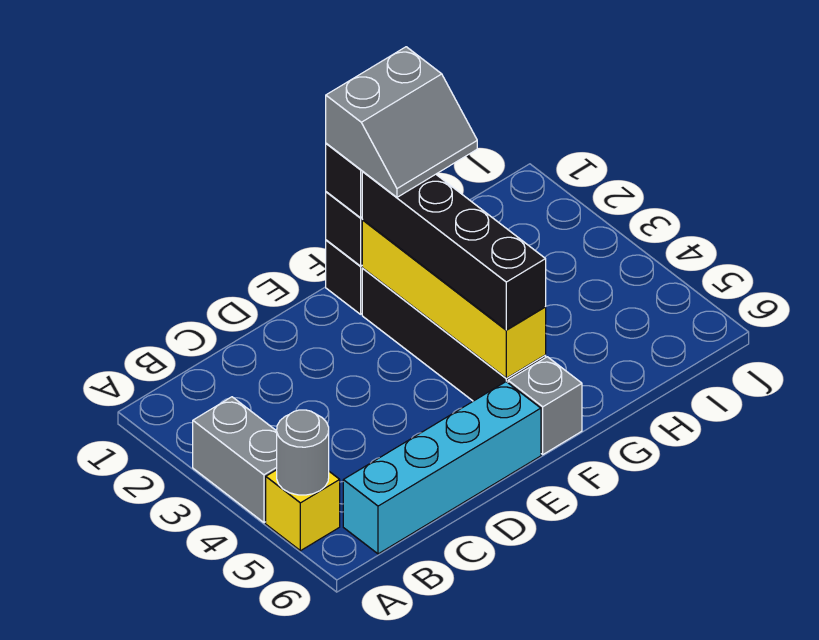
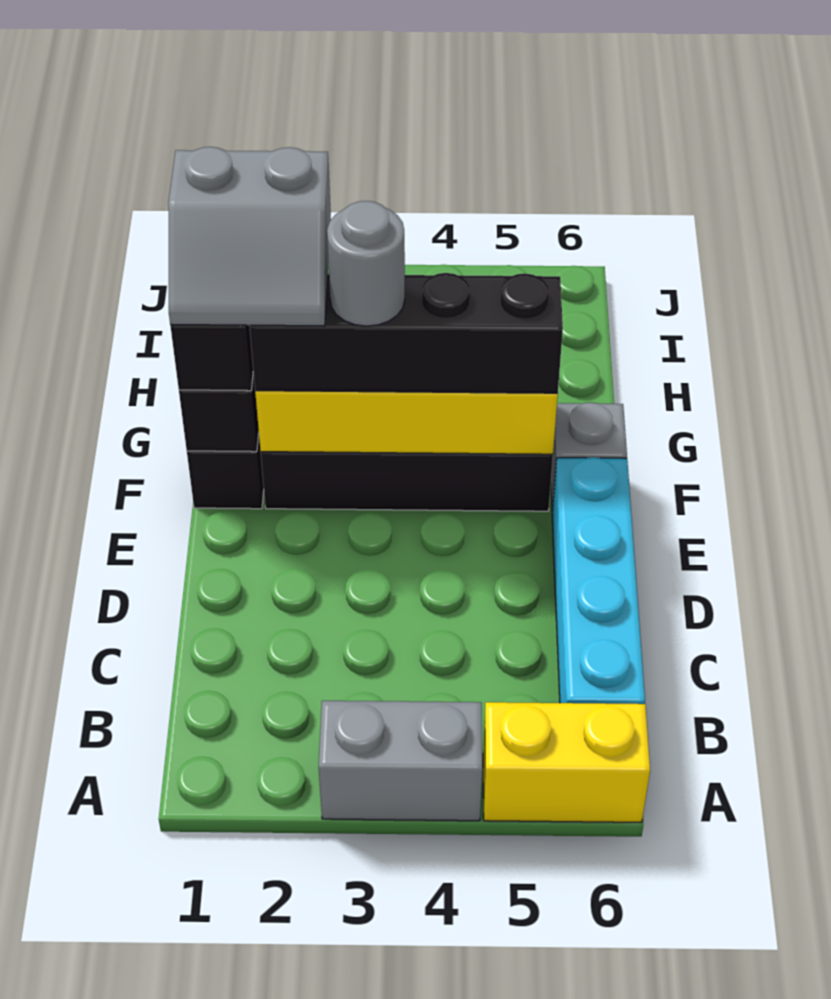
yellow 1x1 brick [266,470,340,551] -> yellow 1x2 brick [483,702,650,822]
grey 1x1 round brick [277,410,329,495] -> grey 1x1 round brick moved to [327,201,405,326]
grey 2x2 slope [326,47,477,197] -> grey 2x2 slope turned to [168,147,331,326]

